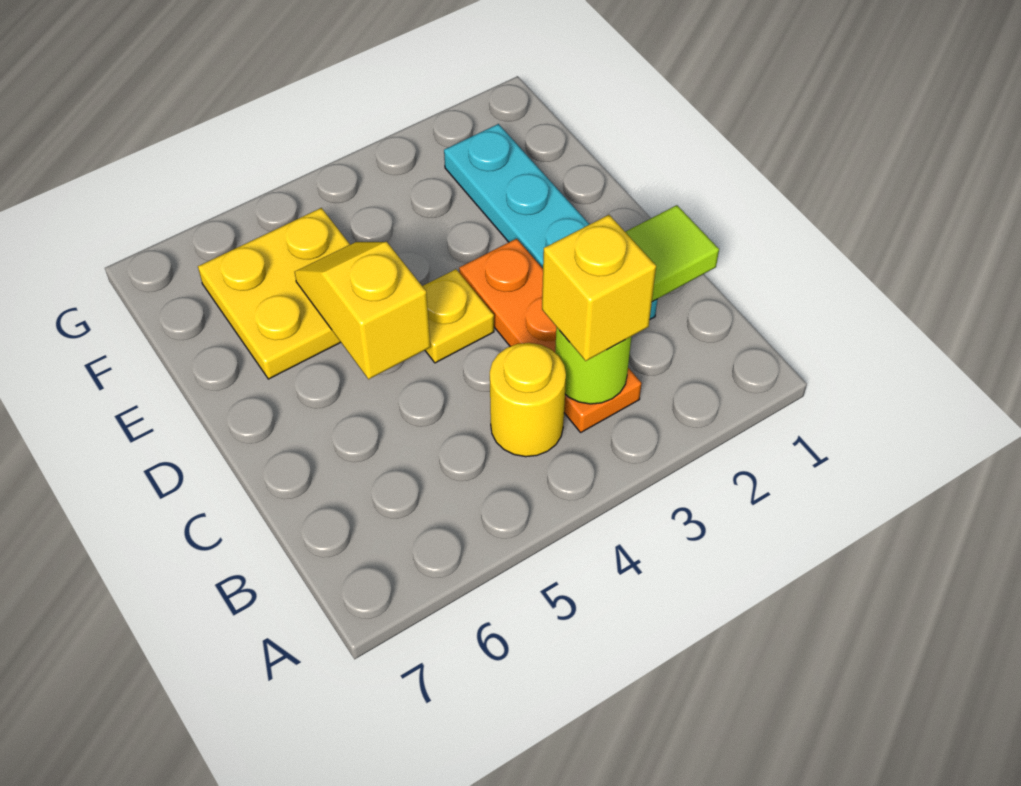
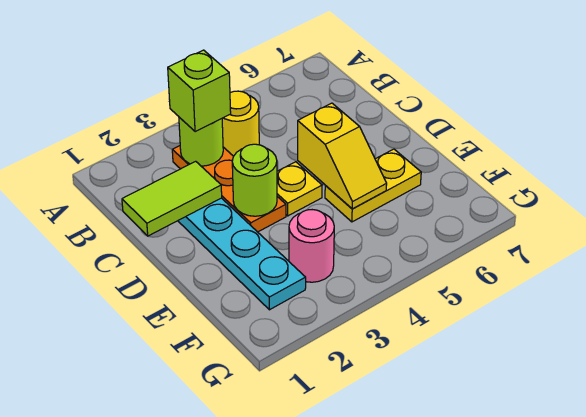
yellow 1x1 brick [542,215,656,361] -> lime 1x1 brick [168,50,231,132]
none -> lime 1x1 round brick [232,144,277,216]
yellow 2x2 plate [198,208,350,379] -> yellow 1x2 plate [325,149,421,222]
none -> pink 1x1 round brick [289,210,334,282]

